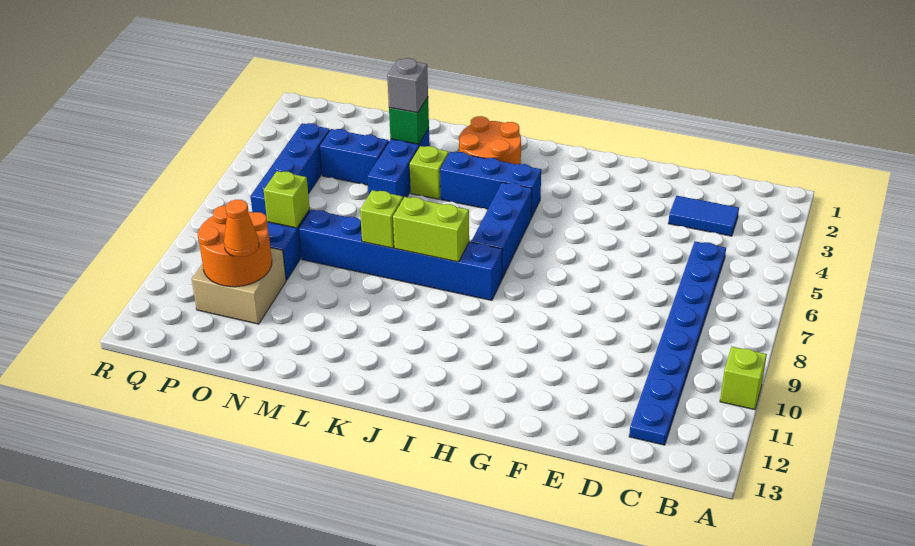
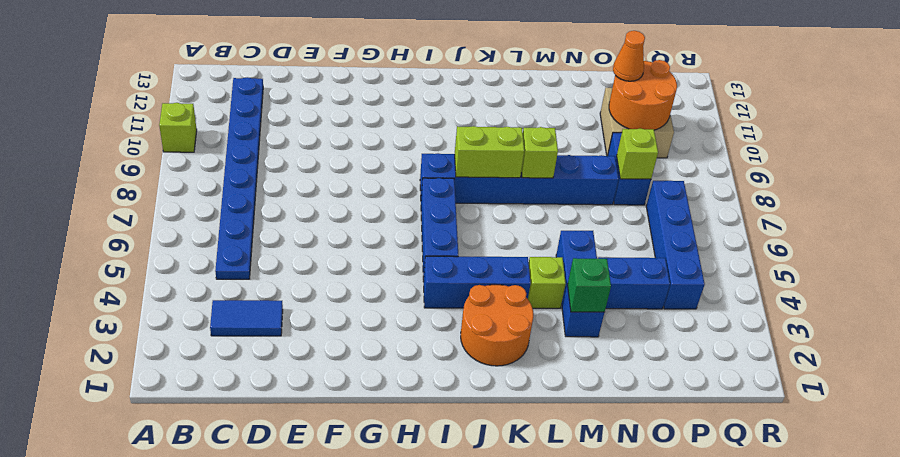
grey 1x1 brick [387,58,428,113] -> none

